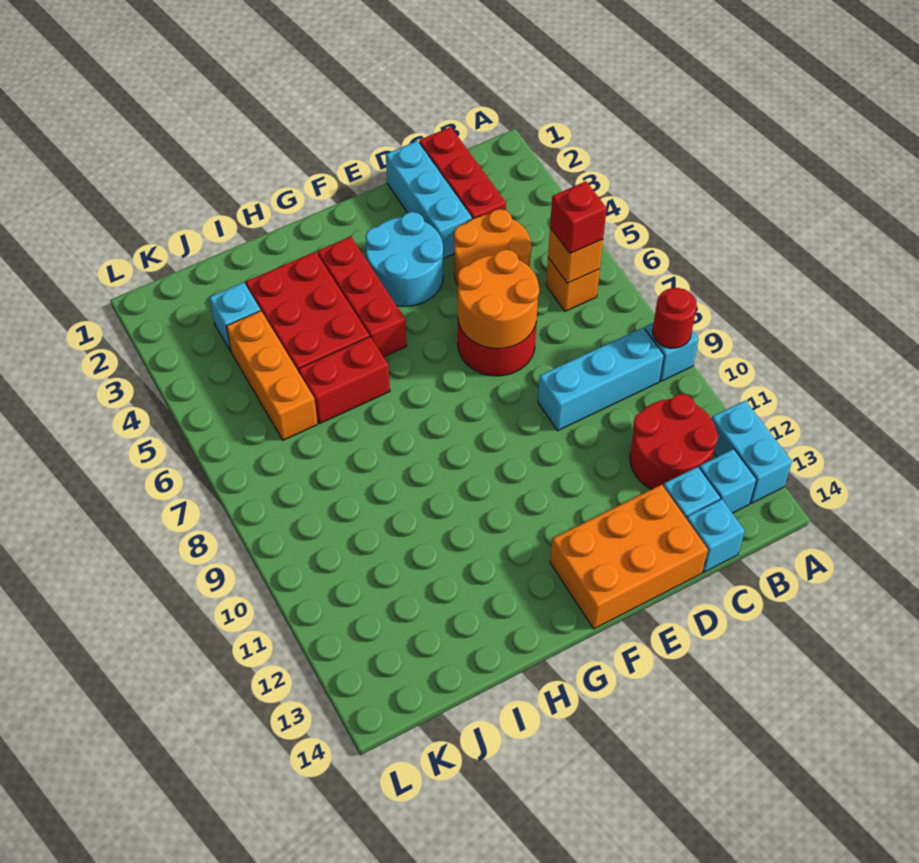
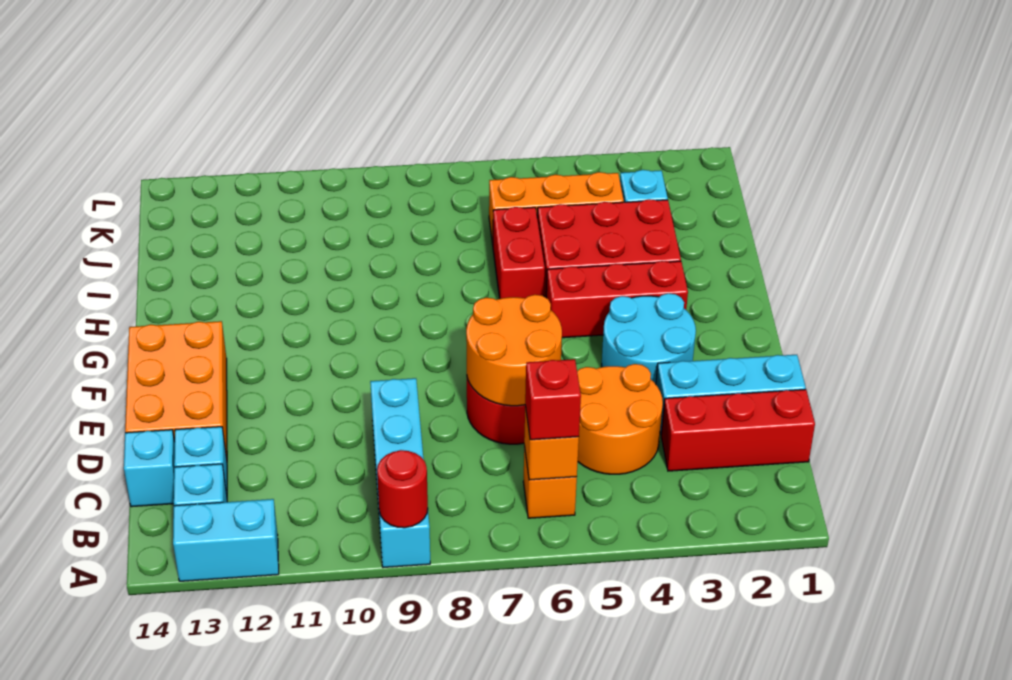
red 2x2 round brick [630,394,718,489] -> none

